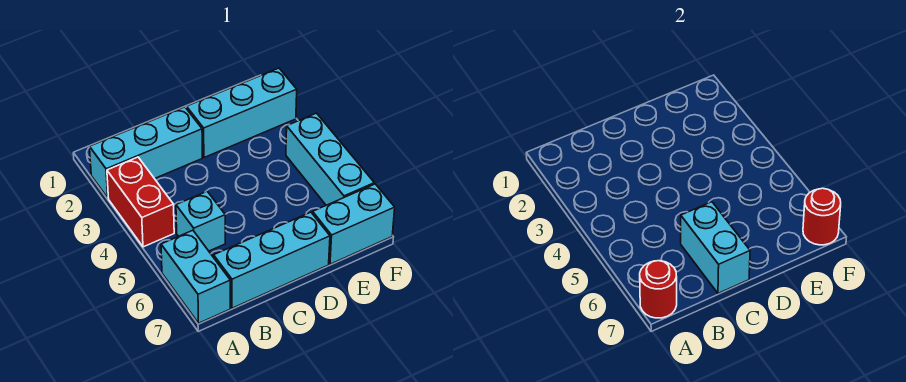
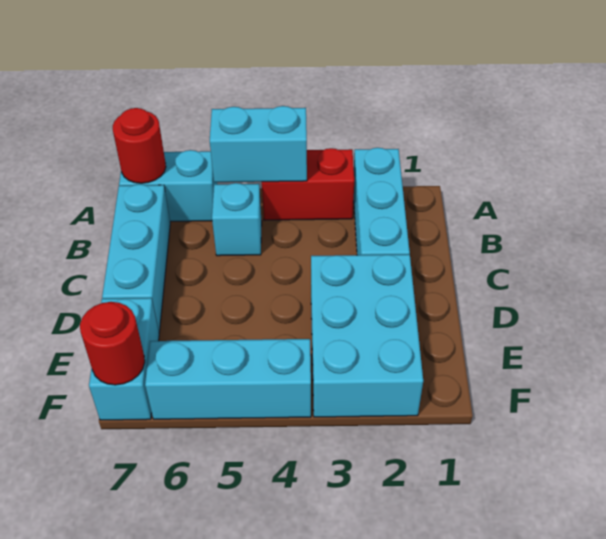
cyan 1x2 brick [681,202,750,293] -> cyan 1x2 brick moved to [210,106,307,182]
cyan 1x3 brick [187,68,297,158] -> cyan 2x3 brick [311,254,423,417]

